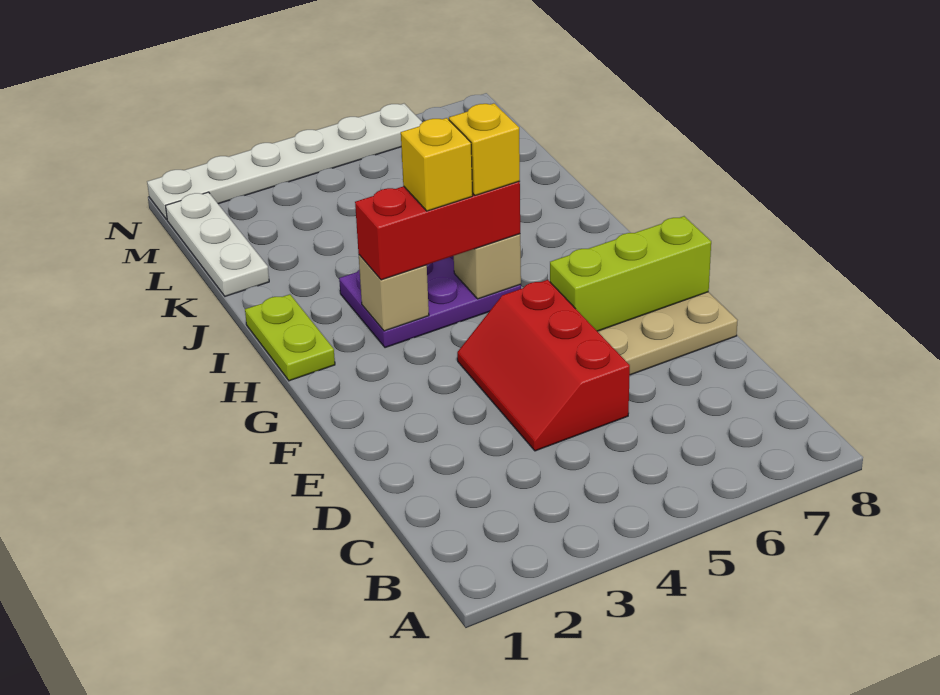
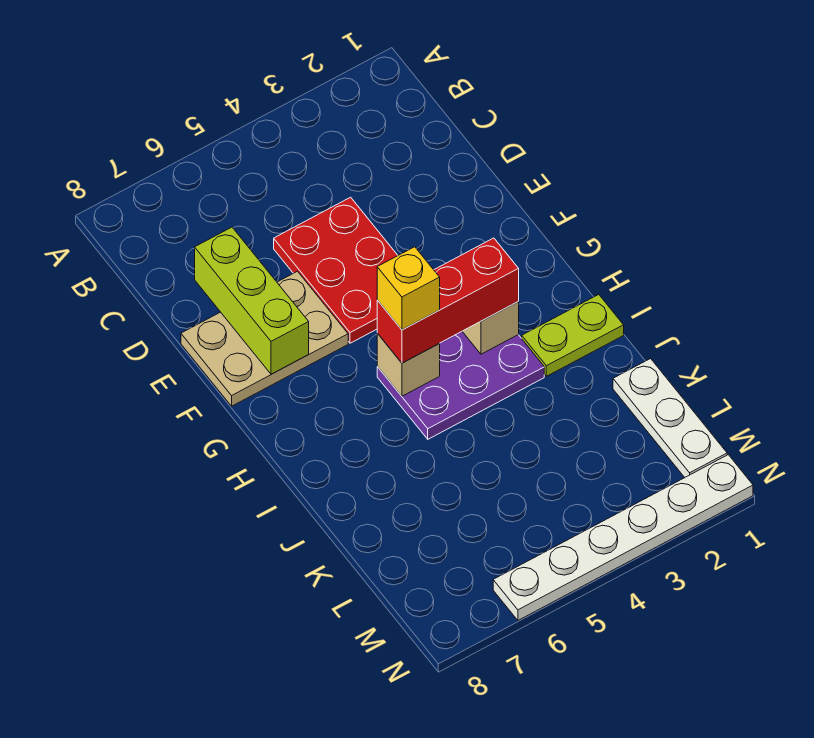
red 2x3 slope [457,280,630,451] -> red 2x3 plate [274,197,398,343]
lime 1x3 brick [550,216,711,331] -> lime 1x3 brick turned to [195,227,309,374]
lime 1x2 plate [245,294,335,381] -> lime 1x2 plate turned to [522,295,624,376]
yellow 1x1 brick [401,118,473,211] -> none

